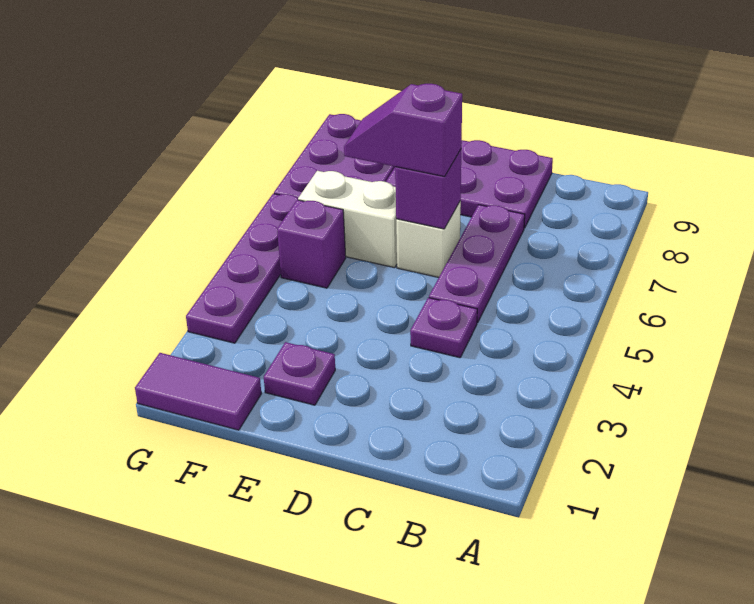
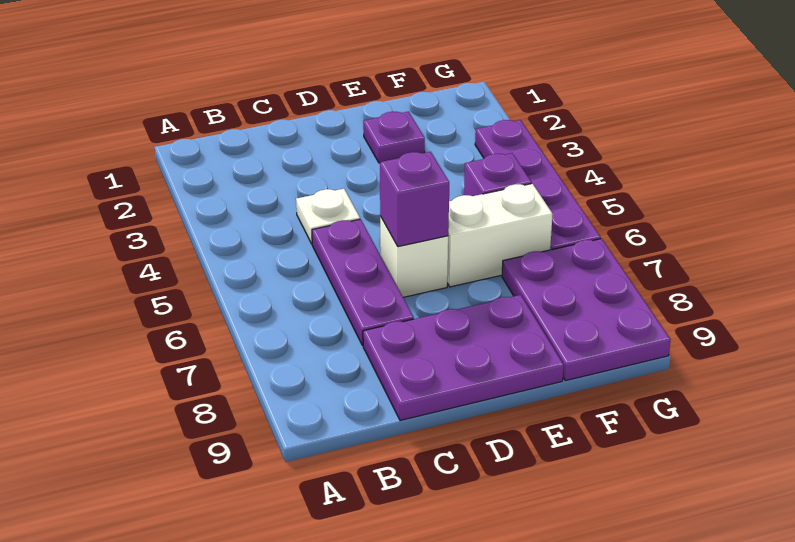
purple 1x1 plate [410,298,477,358] -> white 1x1 plate [296,189,360,244]
purple 1x2 slope [344,84,462,177] -> none
purple 1x2 tile [135,353,261,430] -> none

